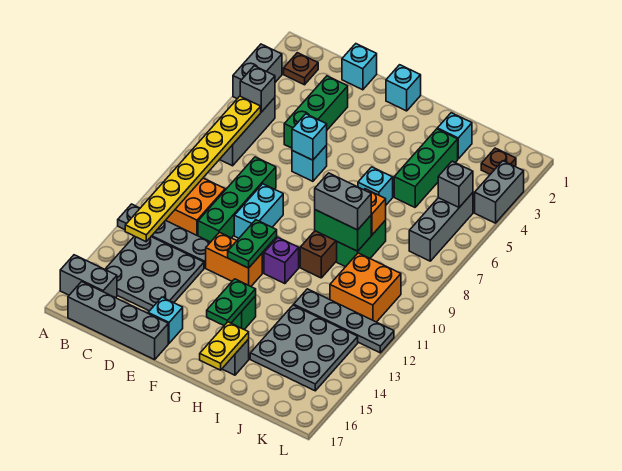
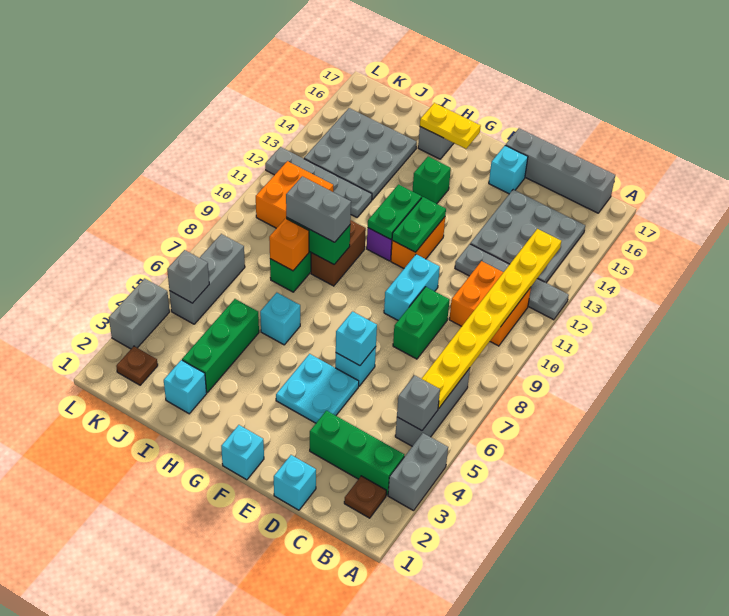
grey 1x2 brick [60,255,117,298] -> none
green 1x3 brick [284,76,348,148] -> green 1x3 brick turned to [310,411,404,495]
green 1x4 brick [198,157,276,242] -> green 1x2 brick [393,287,450,359]
none -> cyan 2x2 plate [276,354,359,423]
orange 1x2 brick [206,232,262,286] -> orange 1x2 brick turned to [391,217,445,268]
green 1x2 plate [207,279,256,325] -> green 1x2 plate moved to [368,185,422,239]
yellow 1x2 plate [200,322,249,370] -> yellow 1x2 plate turned to [420,103,481,149]

